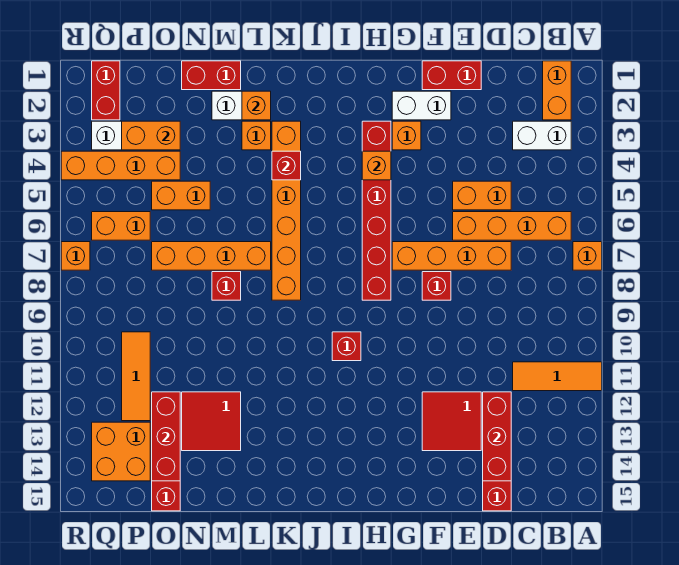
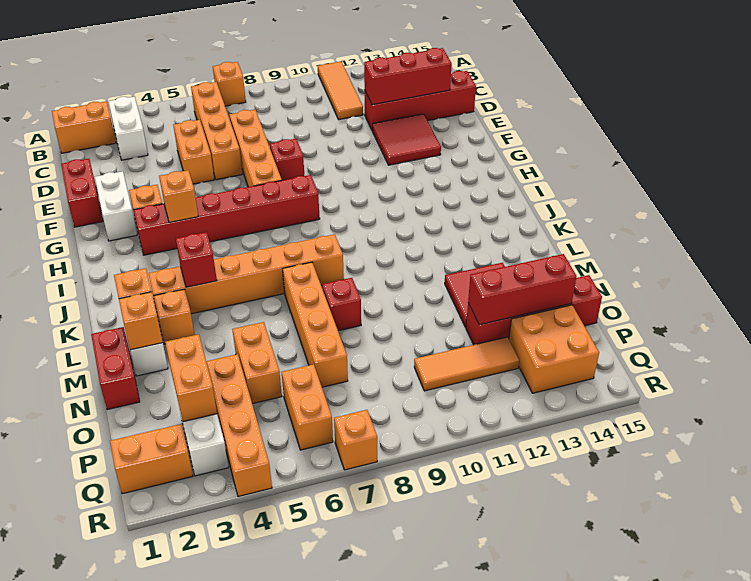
red 1x1 brick [332,332,361,361] -> none
none -> orange 1x1 brick [119,292,163,350]
red 1x2 brick [92,61,120,120] -> orange 1x2 brick [110,424,193,494]

